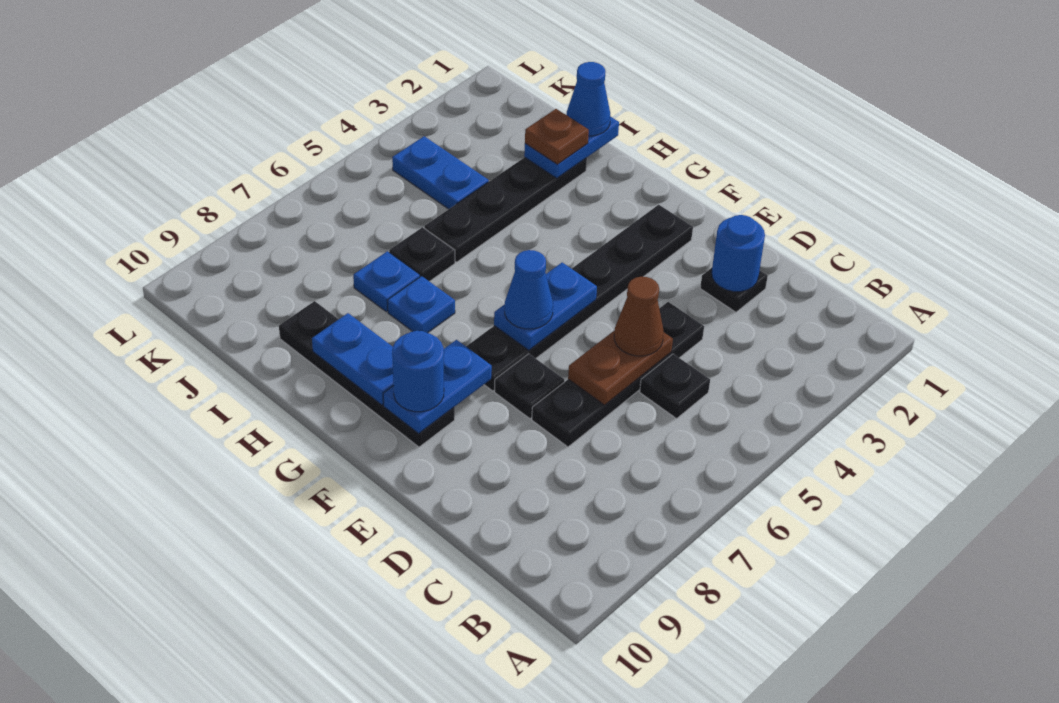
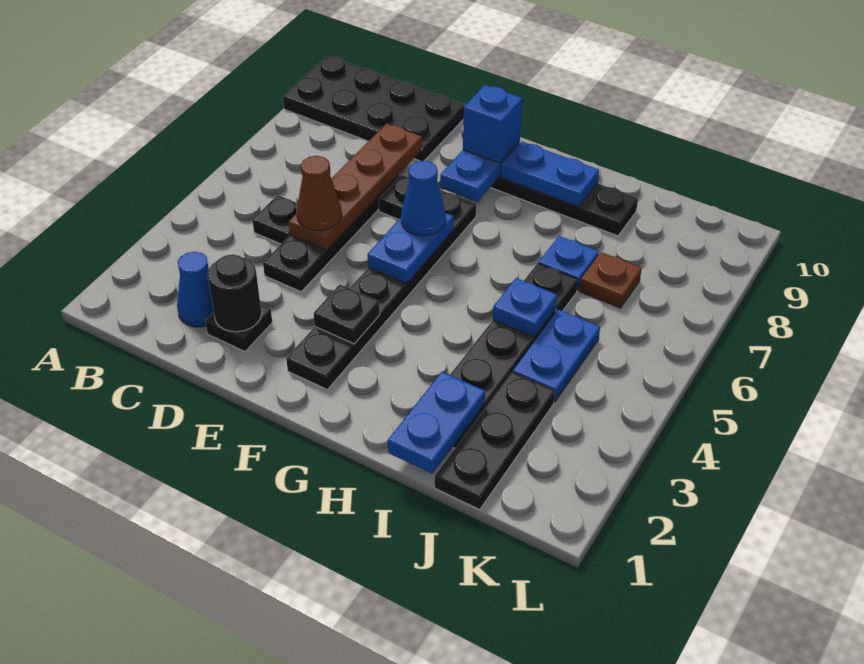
none -> black 2x4 plate [283,56,465,161]
blue 1x1 round brick [712,215,765,292] -> black 1x1 round brick [208,254,262,332]
brown 1x2 plate [568,330,673,405] -> brown 1x4 plate [289,123,422,250]
none -> black 1x1 plate [314,285,380,344]
blue 1x1 round brick [392,331,444,412] -> blue 1x1 brick [463,85,522,163]
blue 1x1 plate [387,276,455,333] -> blue 1x1 plate moved to [493,278,557,337]
blue 1x1 cone [566,62,611,136] -> blue 1x1 cone moved to [177,252,214,327]
brown 1x1 plate [525,109,589,164] -> brown 1x1 plate moved to [580,252,642,308]
none -> black 1x3 plate [435,372,555,510]
blue 1x2 plate [392,136,489,209] -> blue 1x2 plate turned to [513,309,600,402]

